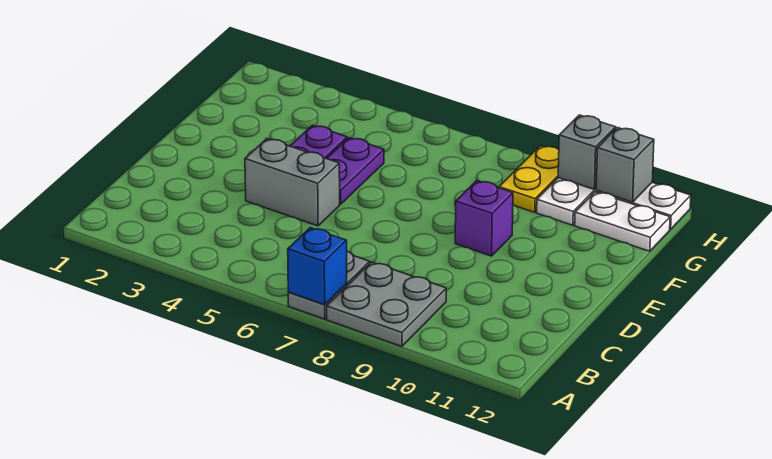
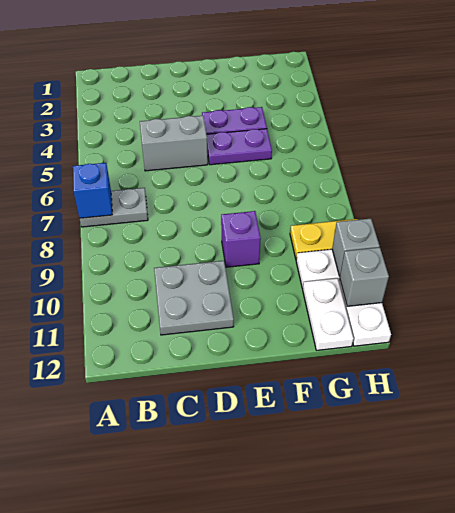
grey 2x2 plate [327,262,446,347] -> grey 2x2 plate moved to [154,261,234,335]
grey 1x2 brick [245,139,340,226] -> grey 1x2 brick turned to [140,116,208,171]

